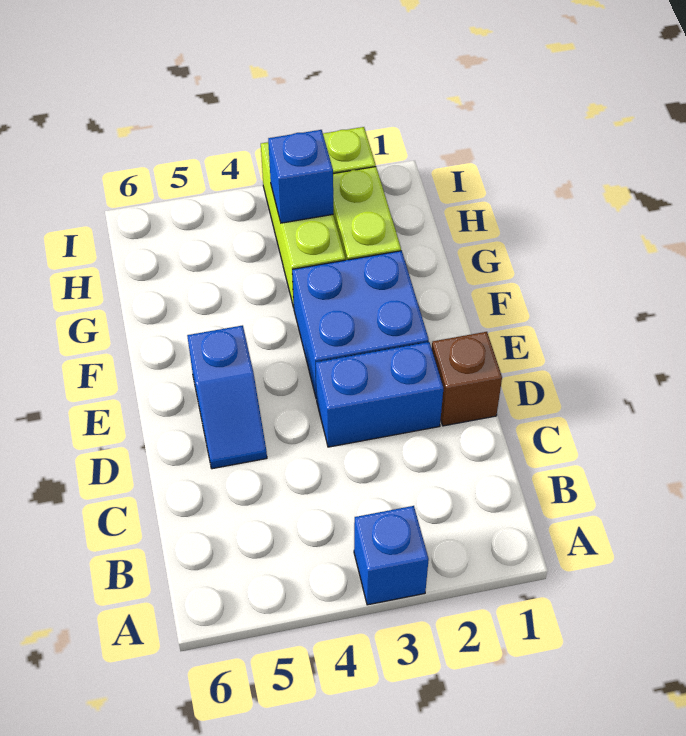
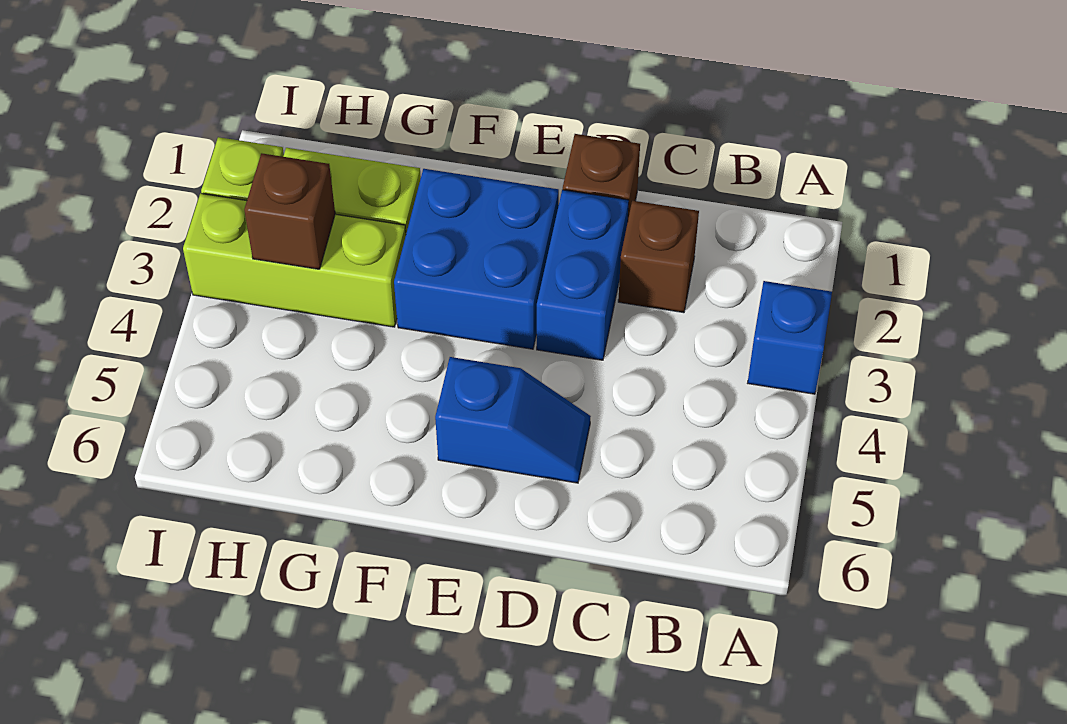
none -> brown 1x1 brick [618,201,699,313]
blue 1x1 brick [268,130,333,223] -> brown 1x1 brick [244,153,335,269]

